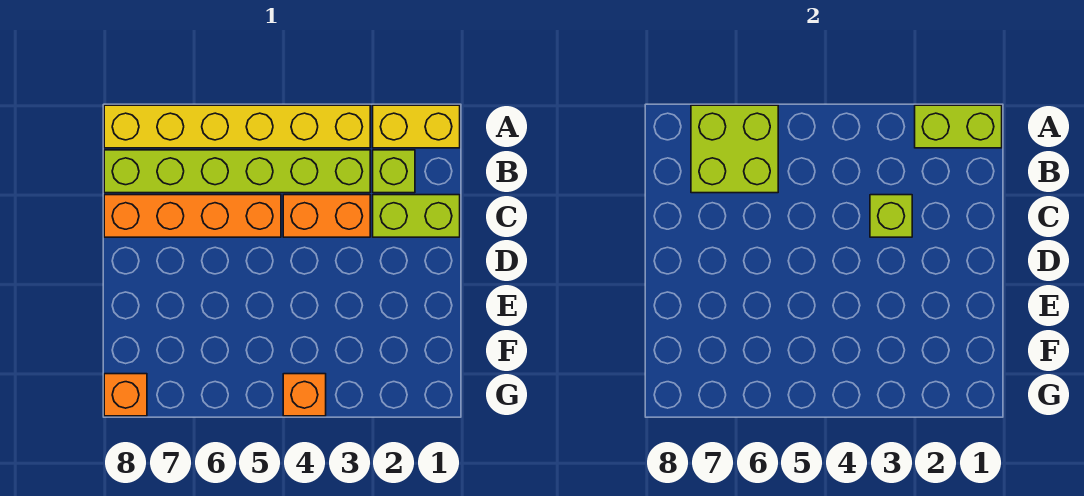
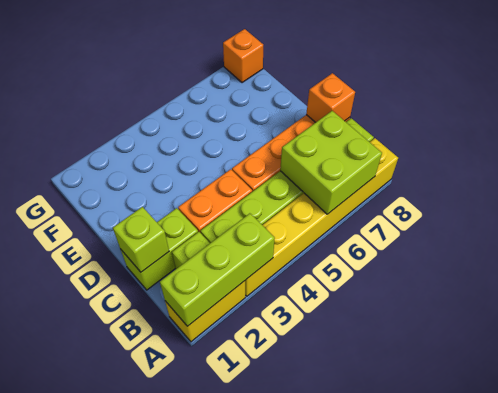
lime 1x2 brick [915,105,1002,148] -> lime 1x3 brick [160,213,275,326]
lime 1x1 brick [870,195,912,237] -> lime 1x1 brick moved to [113,207,169,272]
orange 1x1 brick [283,374,326,416] -> orange 1x1 brick moved to [306,73,355,122]

